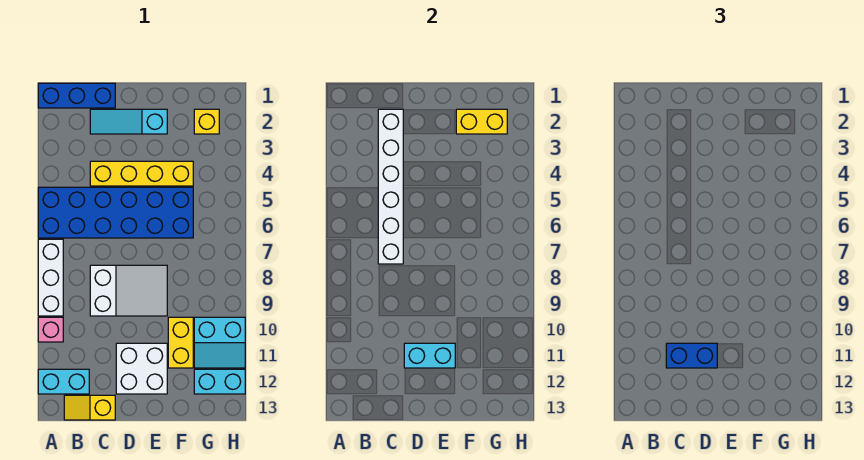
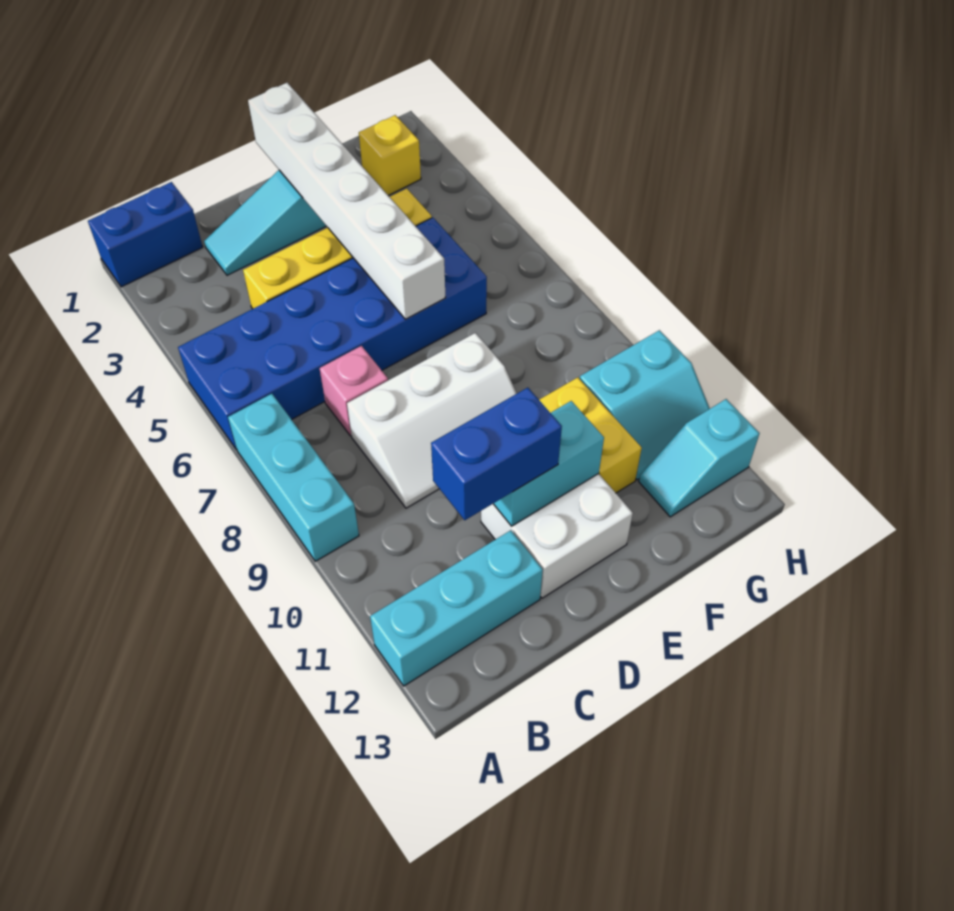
blue 1x3 brick [38,83,115,108] -> blue 1x2 brick [88,182,203,287]
white 1x3 brick [38,239,63,316] -> cyan 1x3 brick [228,394,359,561]
pink 1x1 brick [38,317,63,342] -> pink 1x1 brick moved to [320,346,388,436]
cyan 1x2 brick [38,369,89,394] -> cyan 1x3 brick [370,530,543,686]
yellow 1x2 slope [64,395,115,420] -> none
white 1x6 brick [378,109,403,264] -> white 1x6 brick moved to [248,83,445,319]
white 2x3 slope [90,265,167,316] -> white 2x3 slope turned to [347,333,517,508]
yellow 1x2 brick [456,109,507,134] -> none
cyan 1x2 brick [194,369,245,394] -> cyan 1x2 slope [639,399,759,517]

